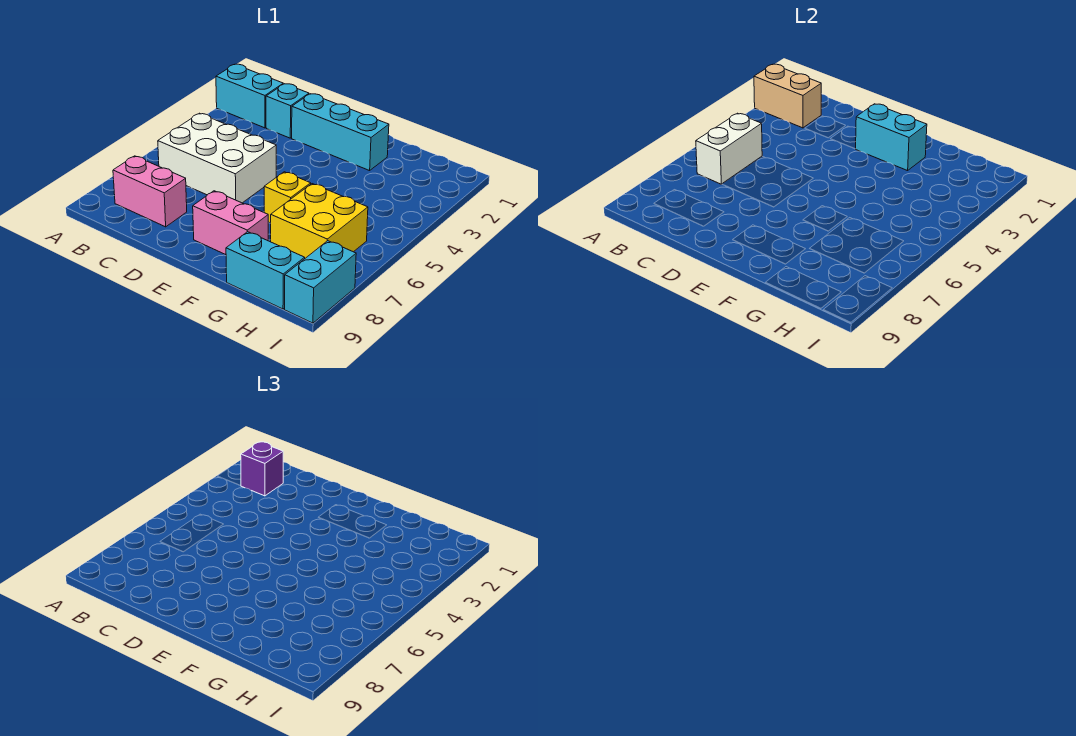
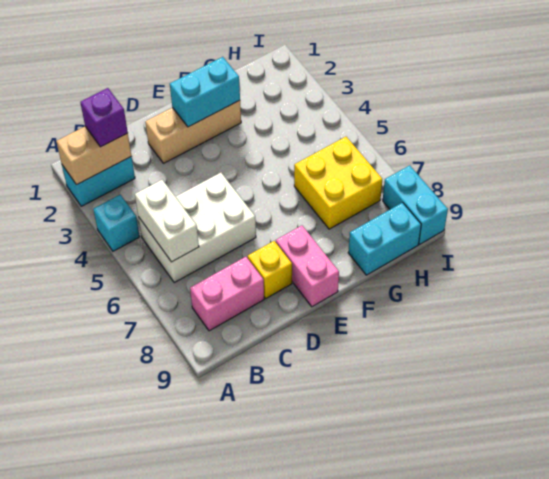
cyan 1x1 brick [266,84,309,138] -> cyan 1x1 brick moved to [93,195,140,251]
cyan 1x3 brick [292,94,389,171] -> tan 1x3 brick [145,100,241,163]
pink 1x2 brick [193,191,268,255] -> pink 1x2 brick turned to [276,226,339,307]
yellow 1x1 brick [264,172,311,223] -> yellow 1x1 brick moved to [248,241,292,298]

